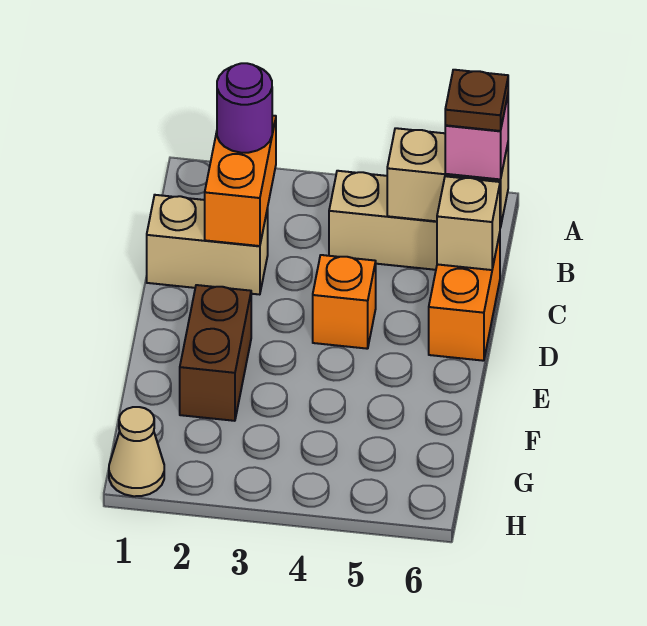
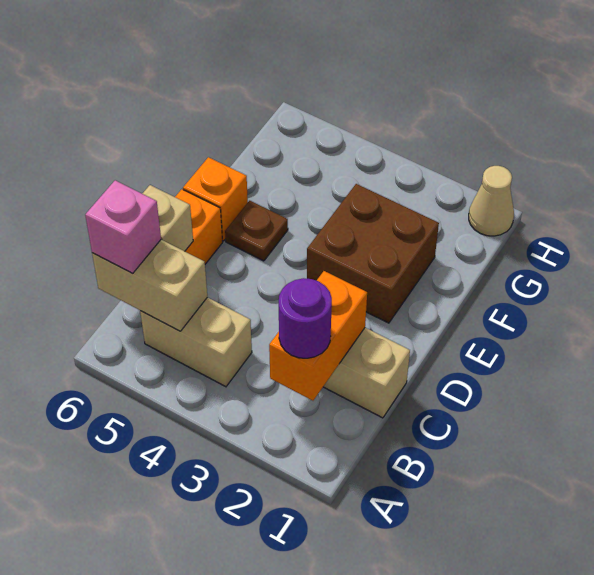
brown 1x1 plate [445,70,508,131] -> brown 1x1 plate moved to [225,201,288,261]
orange 1x1 brick [313,255,376,349] -> orange 1x1 brick moved to [183,157,248,241]
brown 1x2 brick [180,285,251,421] -> brown 2x2 brick [307,184,439,323]

